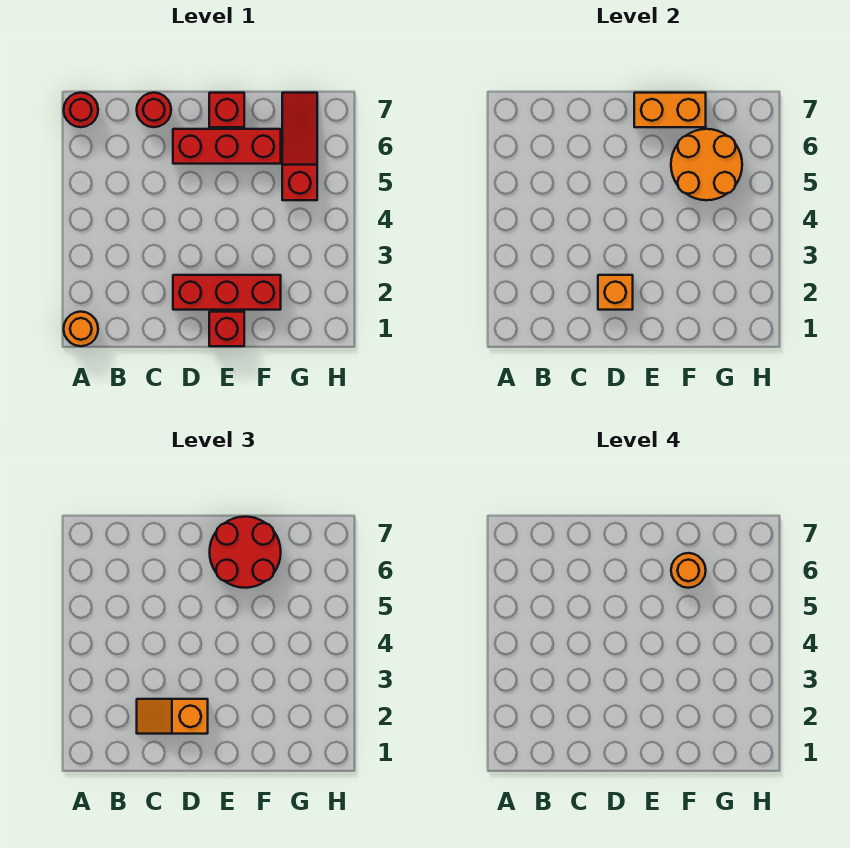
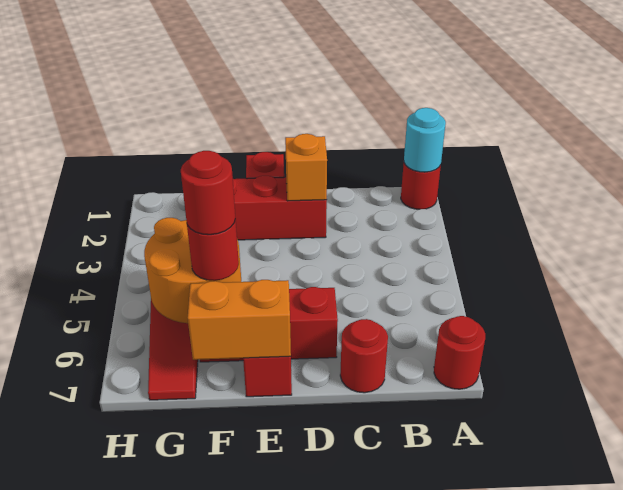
orange 1x1 round brick [64,312,98,346] -> red 1x1 round brick [401,163,441,209]
none -> cyan 1x1 round brick [404,108,446,172]
orange 1x2 slope [137,699,208,734] -> none
red 2x2 round brick [210,517,281,588] -> red 1x1 round brick [187,219,239,281]
orange 1x1 round brick [671,553,706,588] -> red 1x1 round brick [181,151,235,235]

